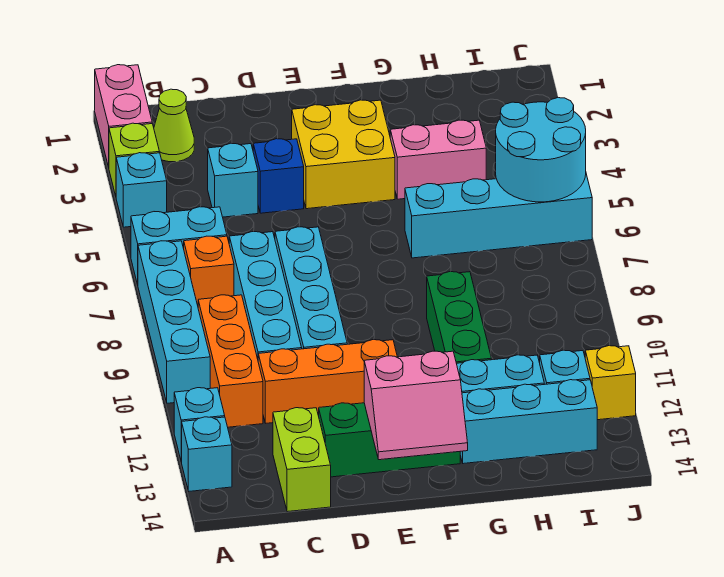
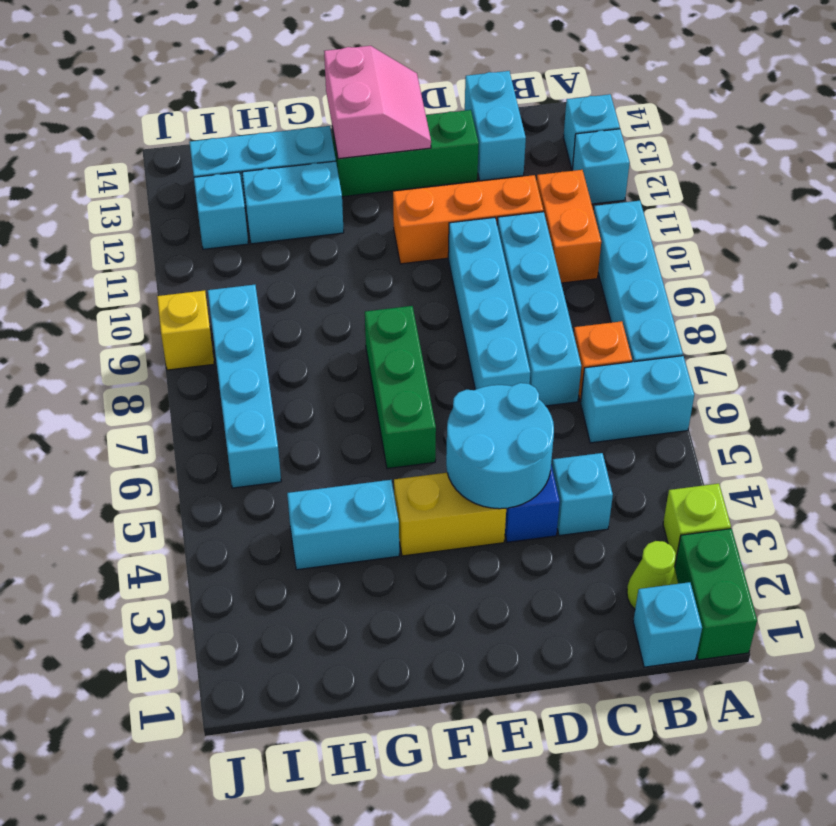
pink 1x2 brick [95,65,152,167] -> green 1x2 brick [675,529,757,660]
cyan 1x1 brick [116,153,167,227] -> cyan 1x1 brick moved to [633,582,702,667]
orange 1x3 brick [198,295,263,427] -> orange 1x2 brick [537,170,601,283]
lime 1x2 brick [273,408,331,512] -> cyan 1x2 brick [465,71,526,181]
yellow 2x2 brick [292,100,395,209] -> yellow 1x2 brick [394,473,506,556]
pink 2x2 slope [364,351,468,460] -> pink 2x2 slope turned to [324,46,431,159]
pink 1x2 brick [390,120,486,199] -> cyan 1x2 brick [287,480,399,570]
cyan 1x4 brick [405,174,592,258] -> cyan 1x4 brick turned to [208,285,281,488]
green 1x3 brick [427,272,491,363] -> green 1x3 brick moved to [365,306,436,469]
cyan 2x2 round brick [496,98,586,202] -> cyan 2x2 round brick moved to [446,383,554,509]
yellow 1x1 brick [585,346,636,420] -> yellow 1x1 brick moved to [157,290,214,370]

